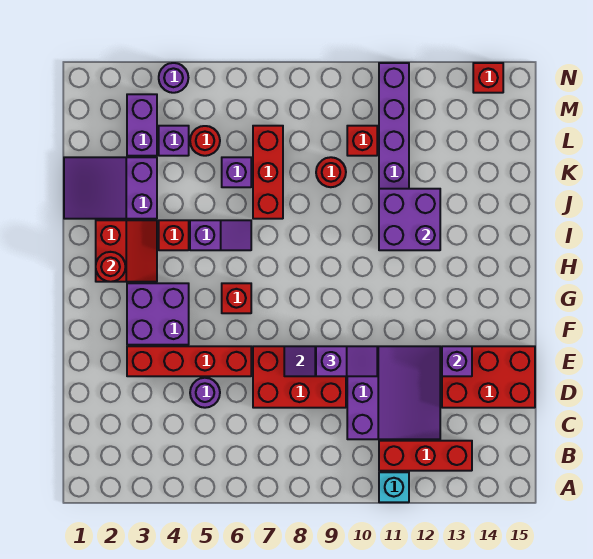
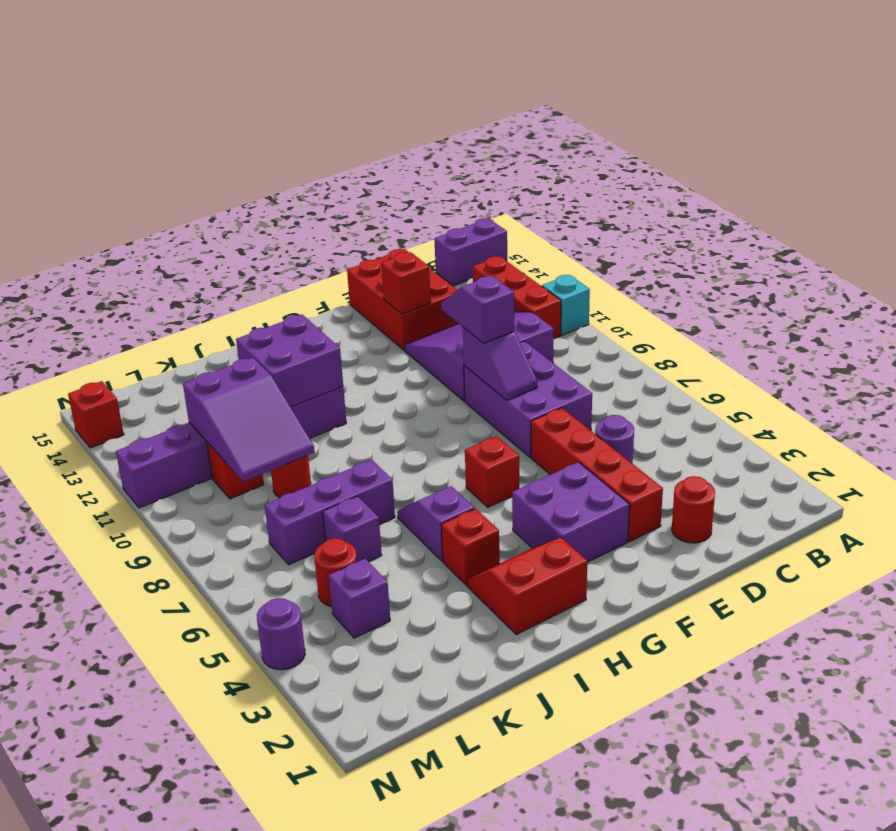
red 2x3 brick [253,346,346,408] -> purple 2x3 brick [464,341,592,457]
purple 1x1 brick [442,346,472,376] -> red 1x1 brick [381,252,431,314]
red 1x1 round brick [96,252,125,282] -> red 1x1 round brick moved to [672,476,715,543]
purple 2x3 slope [64,157,157,219] -> purple 2x3 slope moved to [183,357,314,481]
red 1x3 brick [253,126,283,219] -> purple 1x3 brick [265,460,395,565]
purple 1x2 brick [127,94,157,156] -> purple 1x2 brick moved to [434,218,507,286]

